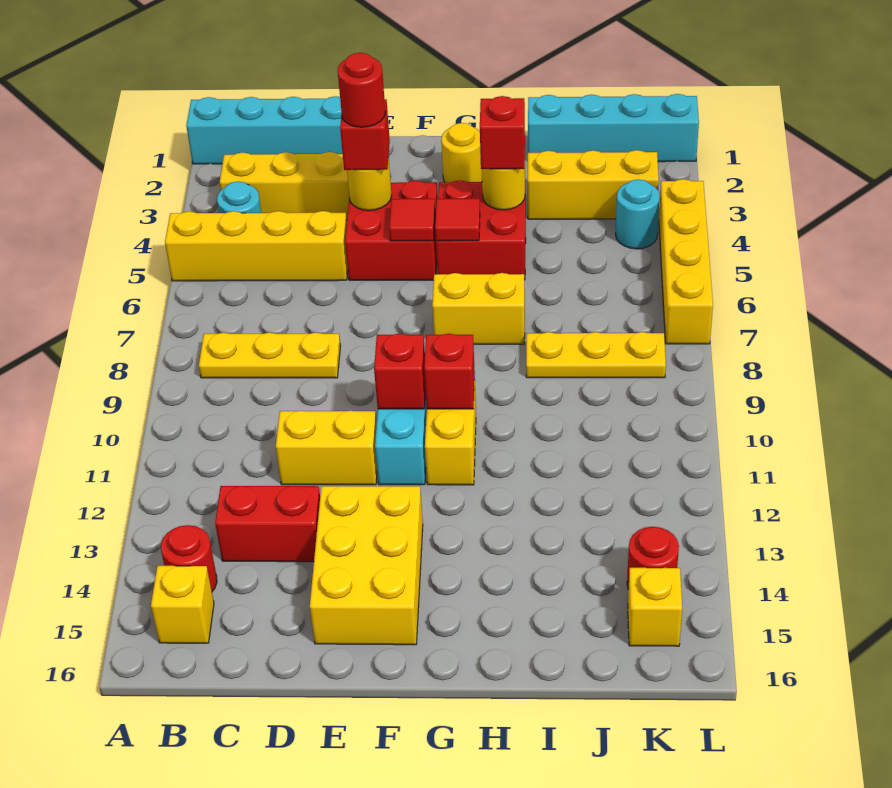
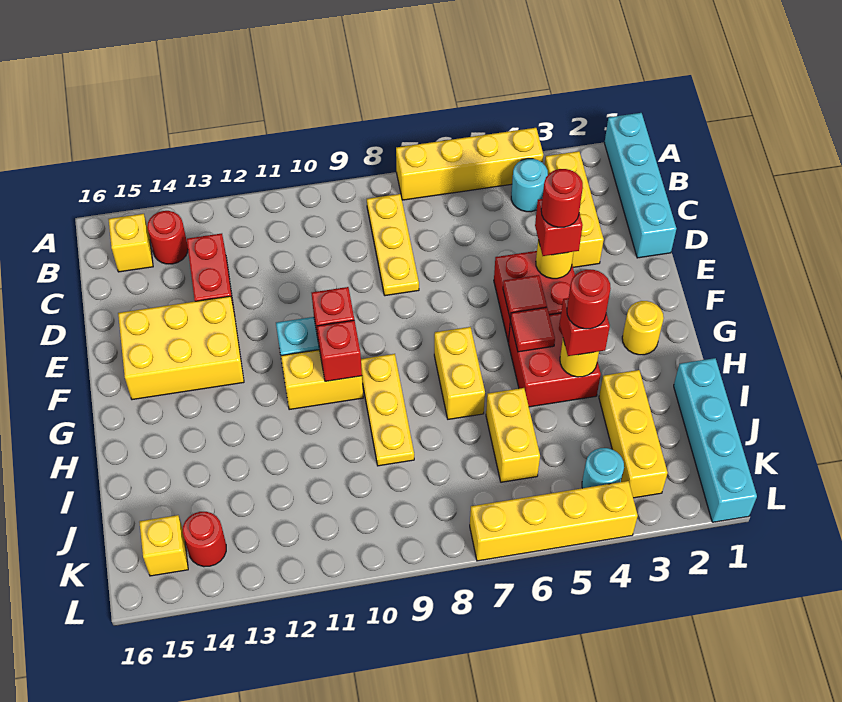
yellow 1x4 brick [165,211,348,281] -> yellow 1x4 brick turned to [396,128,543,200]
yellow 1x2 brick [276,411,377,485] -> yellow 1x2 brick moved to [486,388,540,482]
none -> red 1x1 round brick [567,270,611,329]
yellow 1x3 plate [526,332,666,378] -> yellow 1x3 plate moved to [361,354,414,466]

